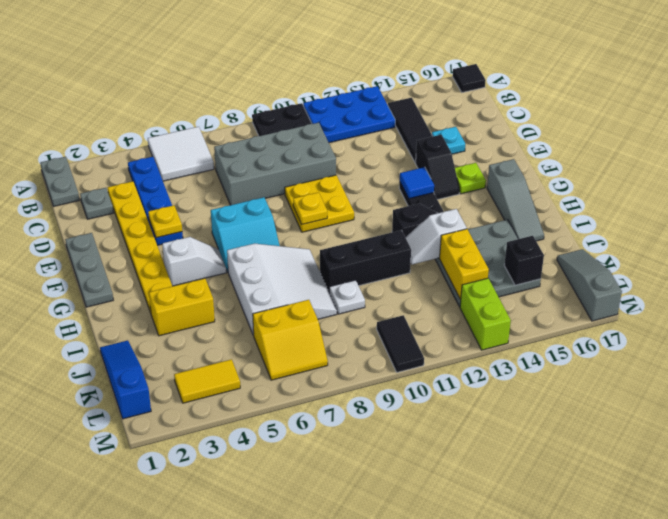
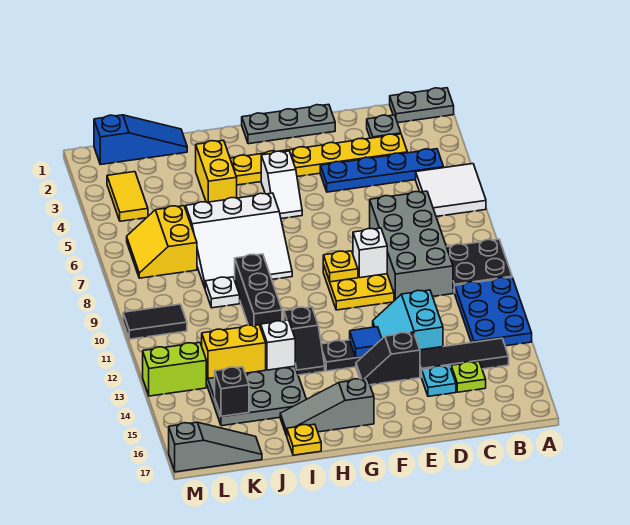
black 1x1 tile [453,64,486,92] -> none
yellow 1x1 plate [148,205,182,238] -> yellow 1x1 plate moved to [287,424,321,455]
none -> white 1x1 brick [353,228,387,278]
cyan 2x2 slope [211,197,280,272] -> cyan 2x2 slope moved to [373,290,443,350]
lime 1x1 plate [455,163,486,194] -> lime 1x1 plate moved to [451,361,486,392]

